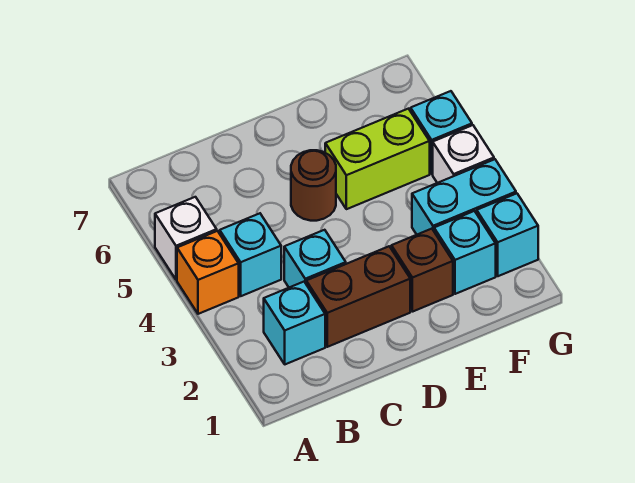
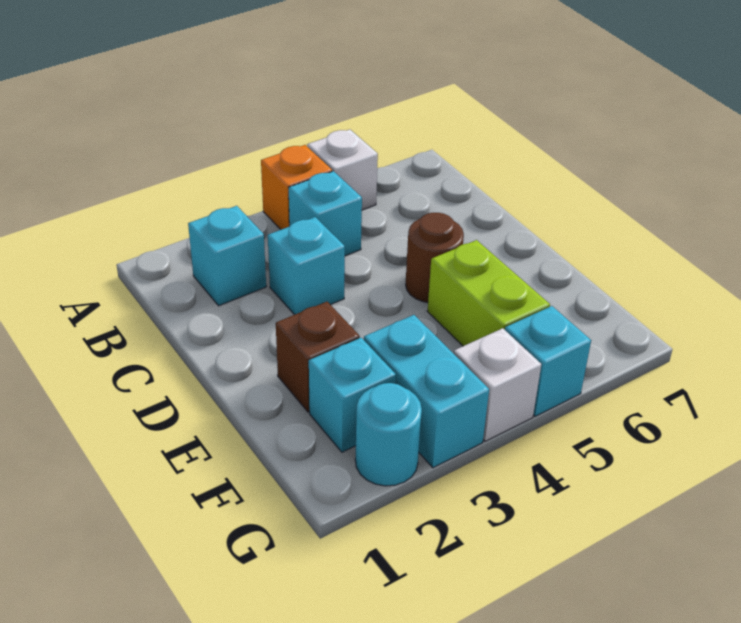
brown 1x2 brick [306,246,410,347] -> none
cyan 1x1 brick [477,193,538,276] -> cyan 1x1 round brick [355,383,422,486]

